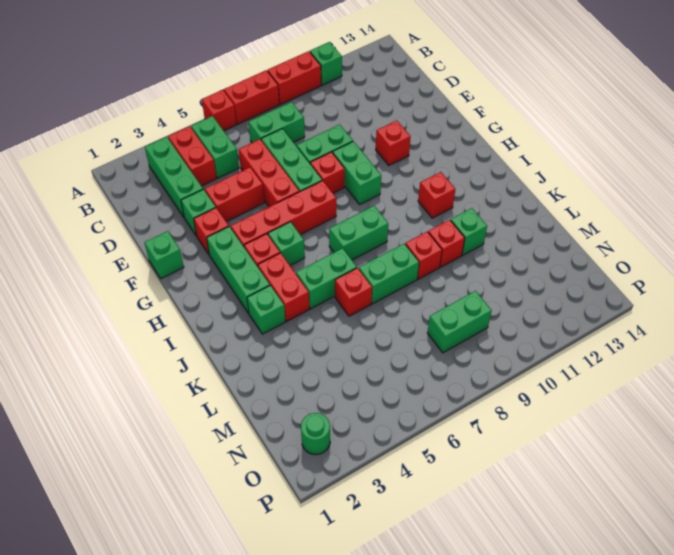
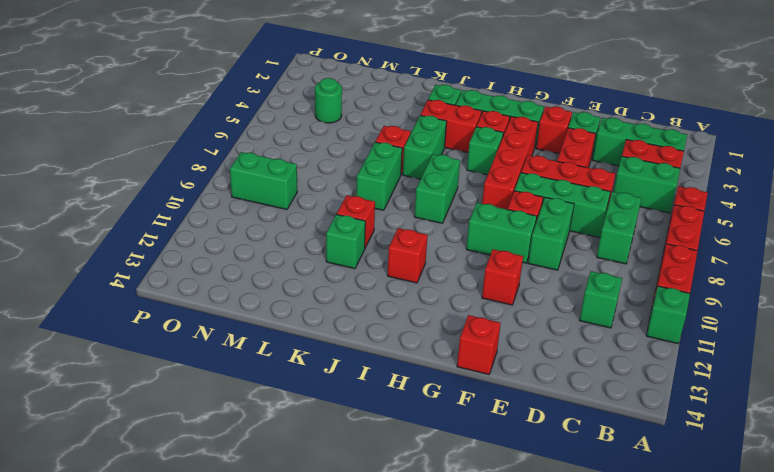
green 1x1 brick [144,231,184,279] -> green 1x1 brick moved to [580,271,622,328]
red 1x1 brick [405,232,442,279] -> red 1x1 brick moved to [457,315,501,375]
green 1x2 brick [427,291,492,353] -> green 1x2 brick turned to [230,152,297,209]
green 1x1 round brick [301,413,330,455] -> green 1x1 round brick moved to [315,78,342,123]

